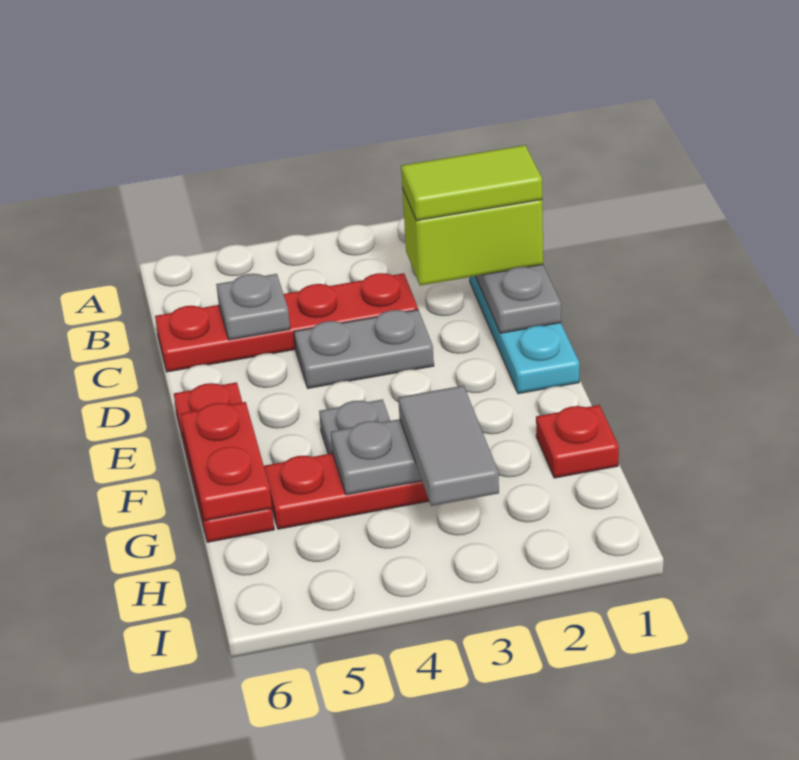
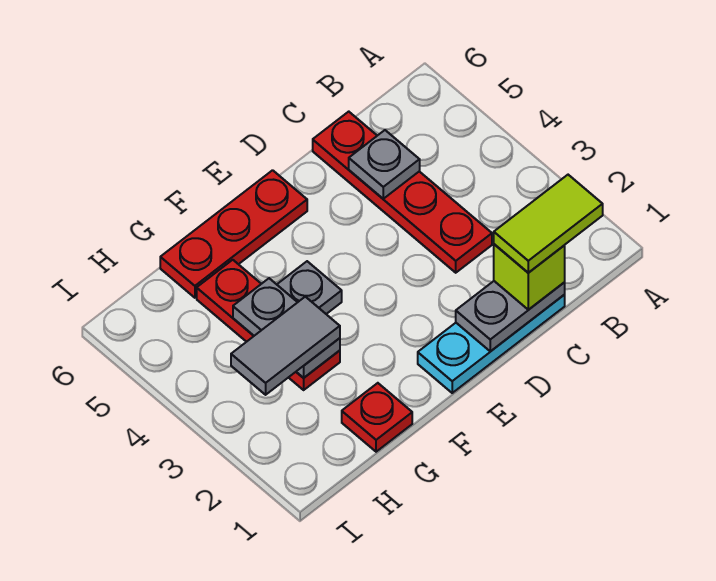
lime 1x2 brick [402,188,543,286] -> lime 1x1 brick [494,244,565,310]
lime 1x2 tile [401,145,542,221] -> lime 1x2 tile turned to [494,175,603,273]
grey 1x2 plate [294,310,434,388] -> none
red 1x2 plate [181,402,272,521] -> none

